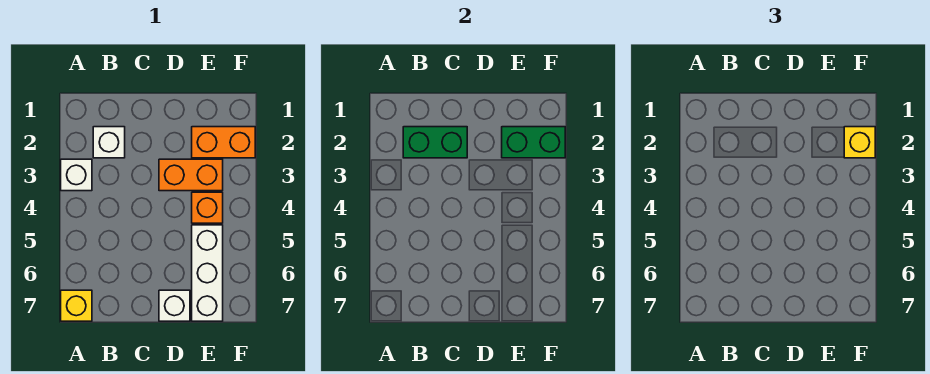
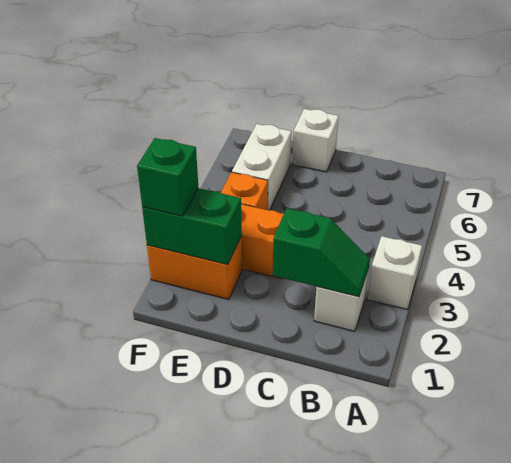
yellow 1x1 brick [61,290,92,321] -> none
green 1x2 brick [403,127,467,158] -> green 1x2 slope [273,208,370,297]
white 1x3 brick [192,225,223,321] -> white 1x2 brick [232,124,291,210]
yellow 1x1 brick [844,127,875,158] -> green 1x1 brick [137,138,198,216]

